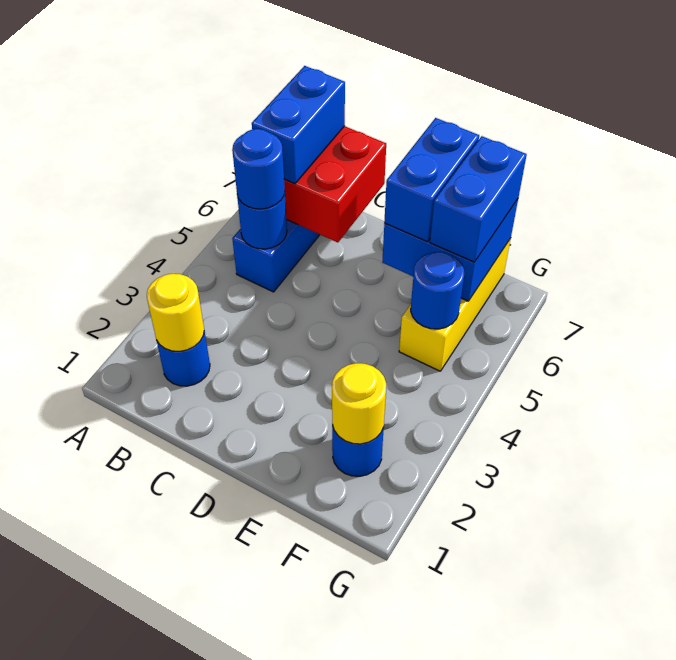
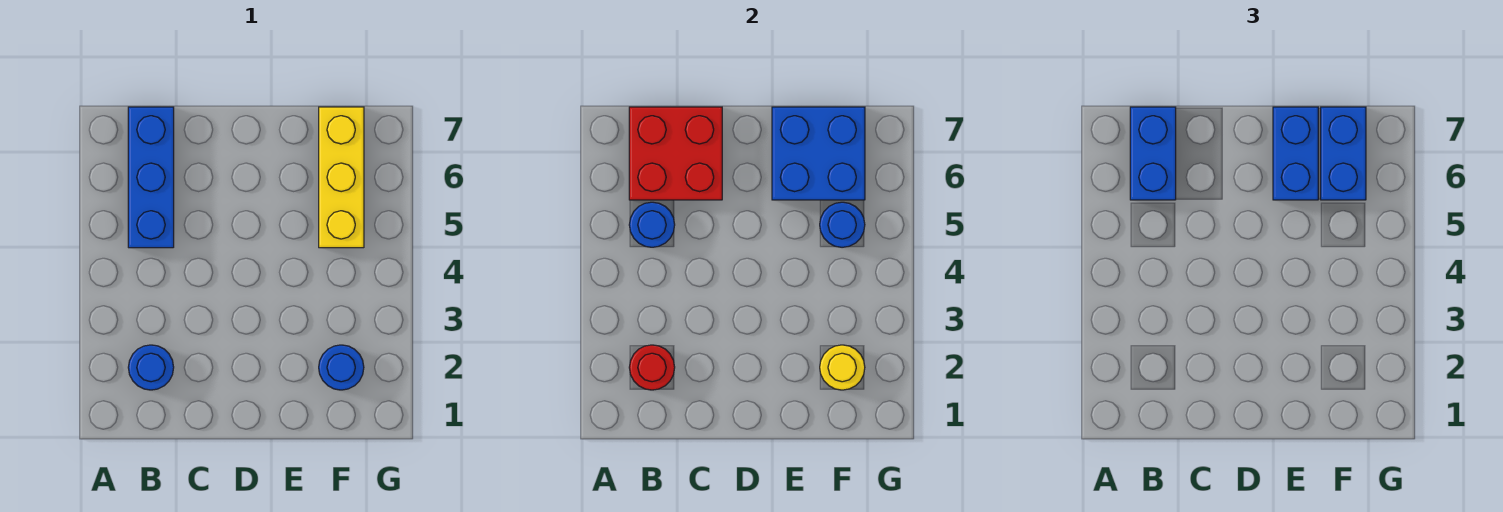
yellow 1x1 round brick [147,274,204,351] -> red 1x1 round brick [629,345,675,390]
blue 1x1 round brick [232,129,285,209] -> none

